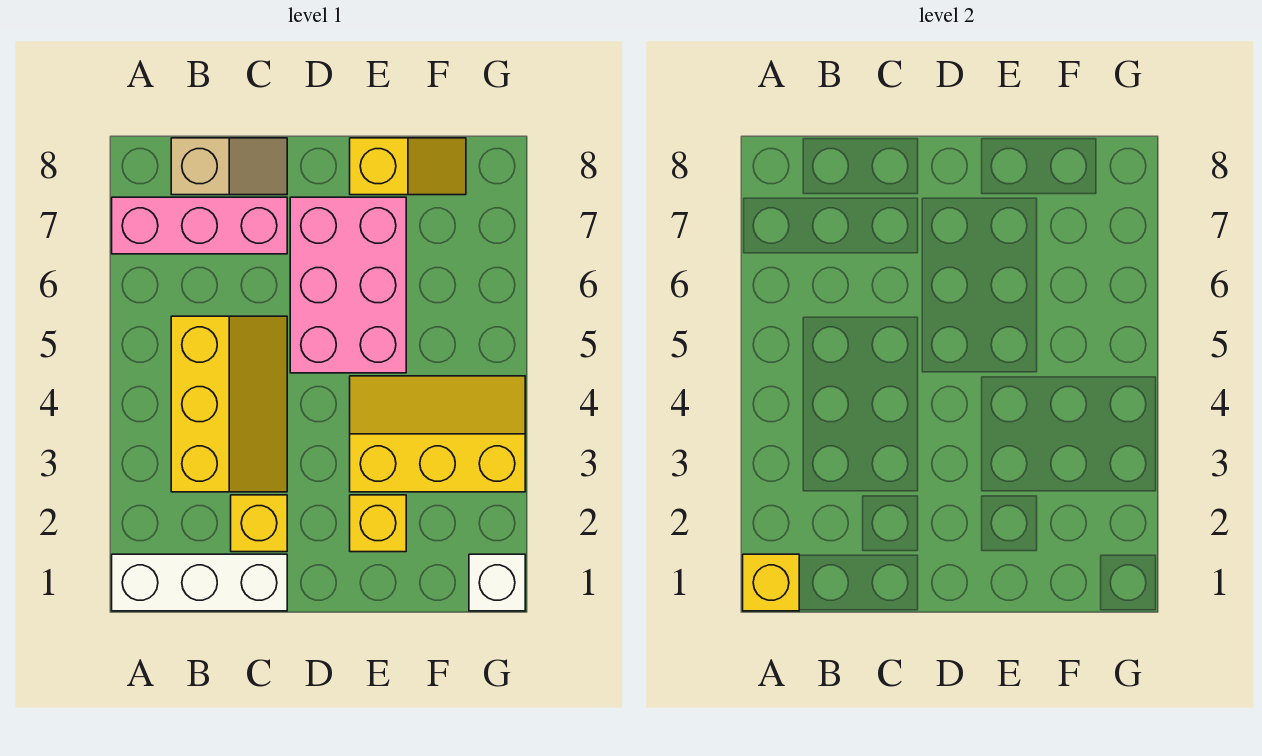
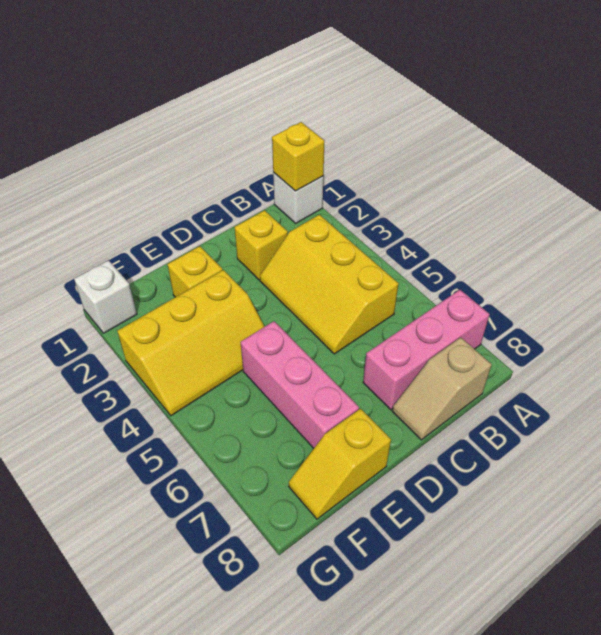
white 1x3 brick [112,554,287,611] -> white 1x1 brick [273,172,323,223]
pink 2x3 brick [290,197,406,373] -> pink 1x3 brick [241,321,359,448]

